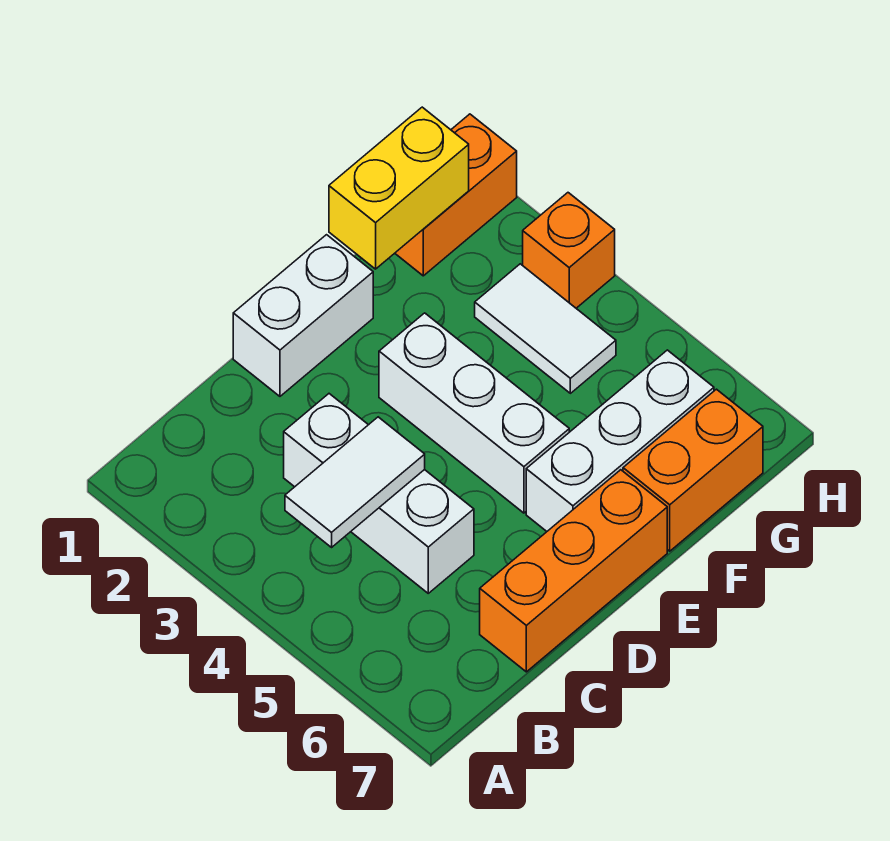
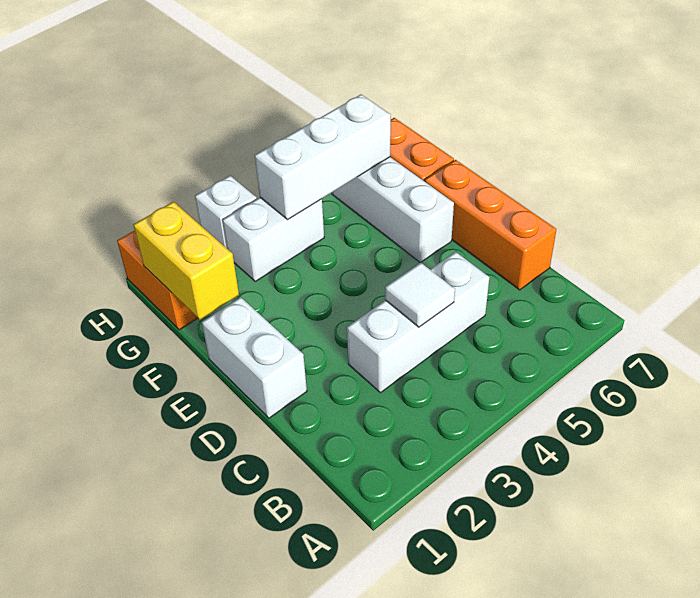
white 1x2 tile [285,417,425,547] -> white 1x1 tile [385,263,455,327]
white 1x3 brick [379,313,569,513] -> white 1x3 brick moved to [255,95,391,219]
white 1x2 tile [475,264,616,393] -> white 1x2 brick [223,198,324,281]
orange 1x1 brick [523,193,615,308] -> white 1x1 brick [195,176,257,248]

